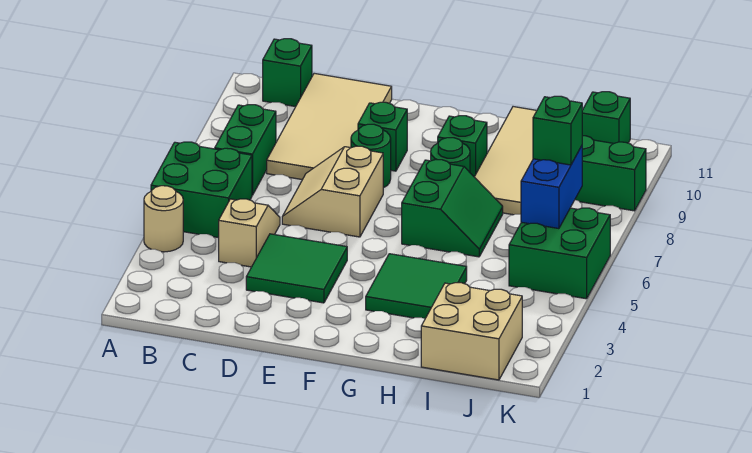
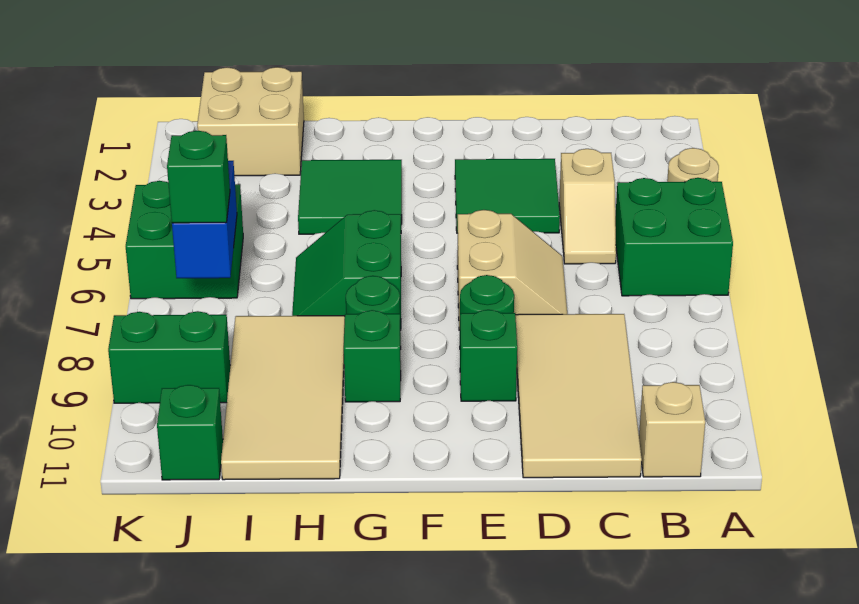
green 1x2 brick [215,105,276,195] -> none
green 1x1 brick [263,39,312,107] -> tan 1x1 brick [639,382,705,477]

